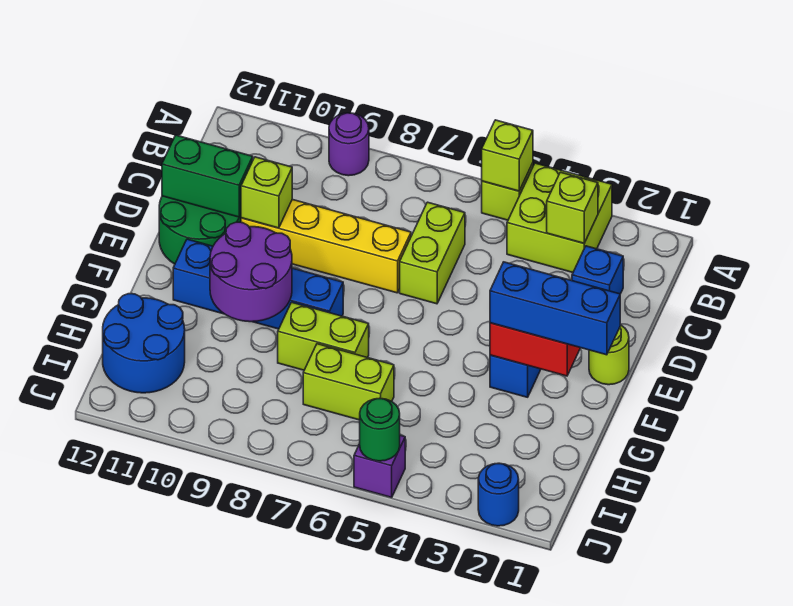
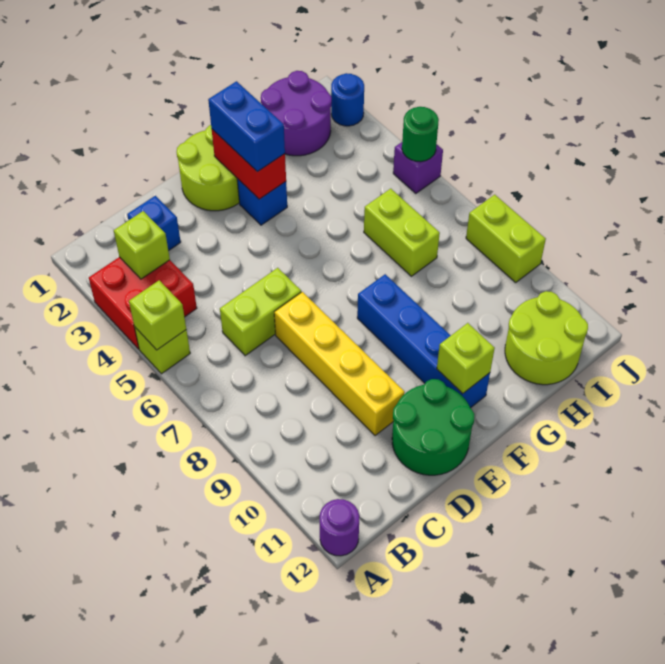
lime 2x2 brick [507,163,612,272] -> red 2x2 brick [89,257,197,349]
purple 1x1 round brick [329,113,369,176] -> purple 1x1 round brick moved to [319,499,359,556]
lime 1x1 brick [241,157,292,228] -> lime 1x1 brick moved to [437,323,495,394]
green 1x2 brick [162,135,253,217] -> none
lime 1x1 round brick [589,325,629,385] -> lime 2x2 round brick [177,125,239,211]
blue 1x3 brick [490,262,620,355] -> blue 1x2 brick [208,81,285,172]
purple 2x2 round brick [210,222,292,322] -> purple 2x2 round brick moved to [261,71,332,156]
lime 1x2 brick [278,302,369,370] -> lime 1x2 brick moved to [466,195,546,283]
blue 2x2 round brick [103,294,185,393] -> lime 2x2 round brick [505,291,588,385]

